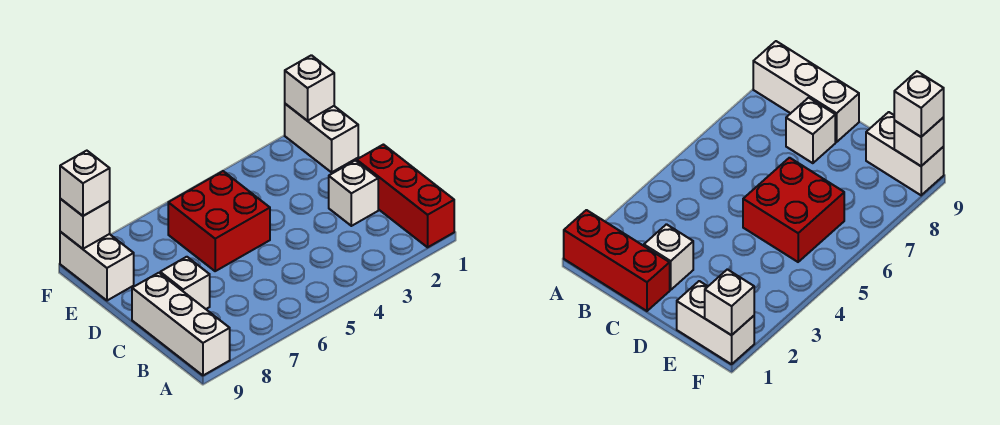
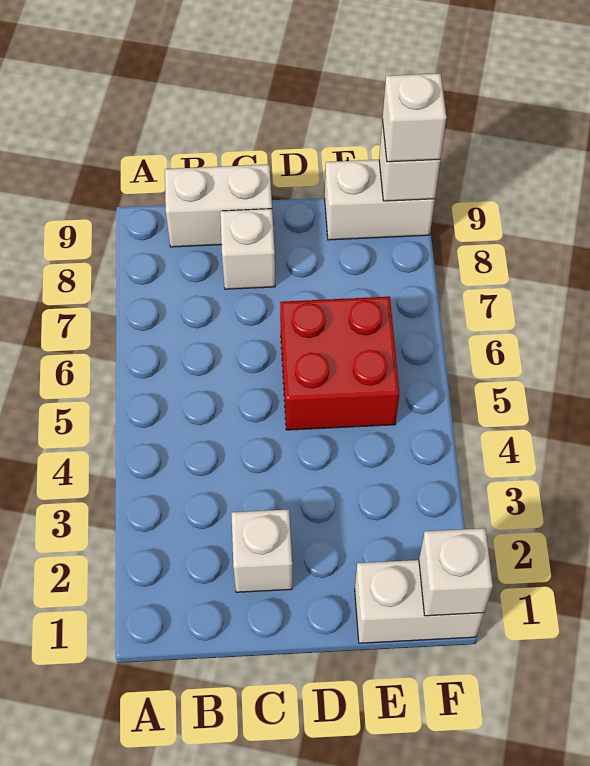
red 1x3 brick [357,145,454,247] -> none
white 1x3 brick [132,273,230,375] -> white 1x2 brick [165,164,272,247]

